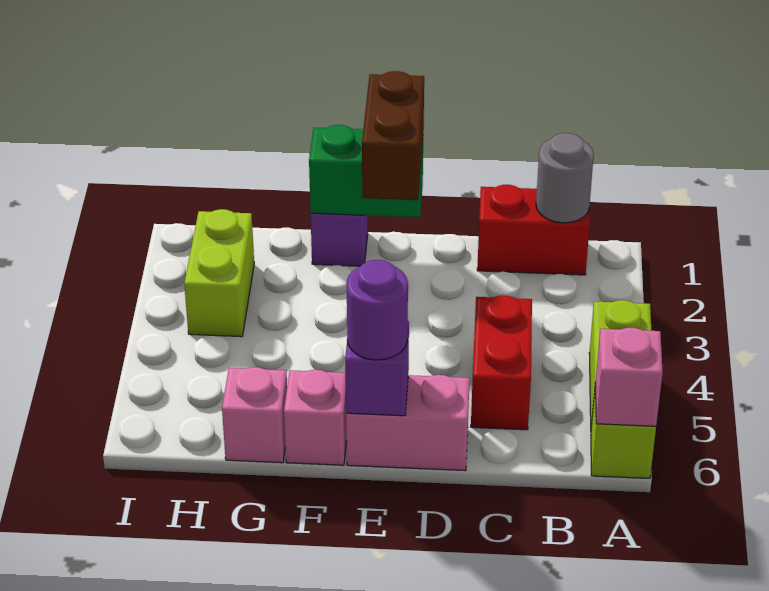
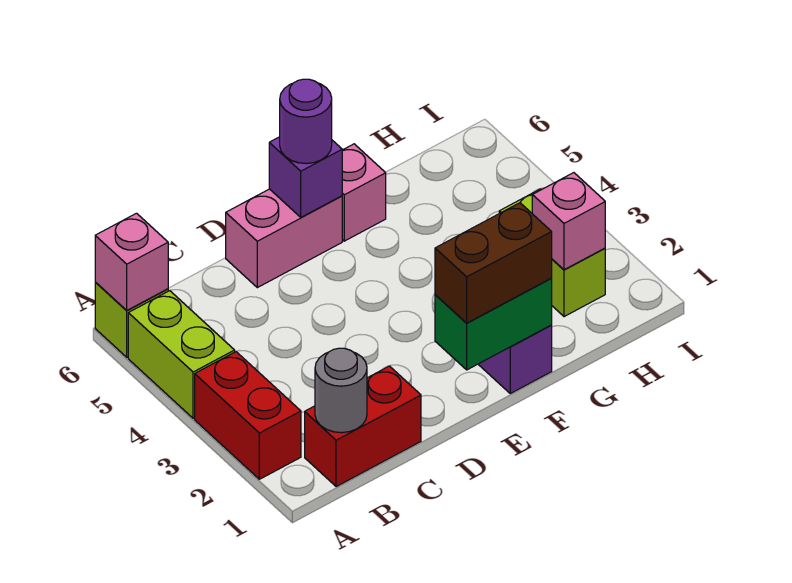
red 1x2 brick [471,295,532,430] -> red 1x2 brick moved to [195,352,301,479]
brown 1x2 brick [362,71,424,200] -> brown 1x2 brick turned to [435,203,552,323]
pink 1x1 brick [222,367,287,463] -> pink 1x1 brick moved to [532,173,605,270]

